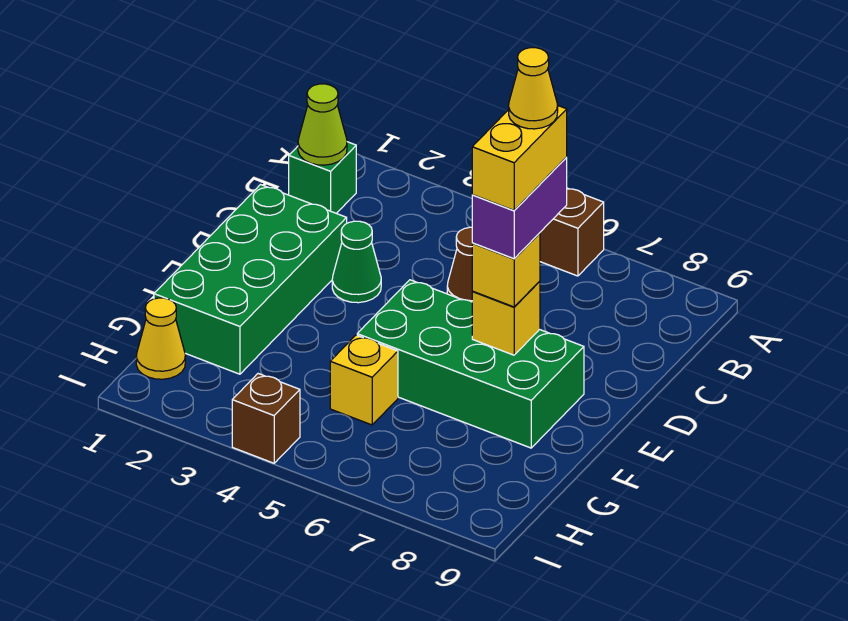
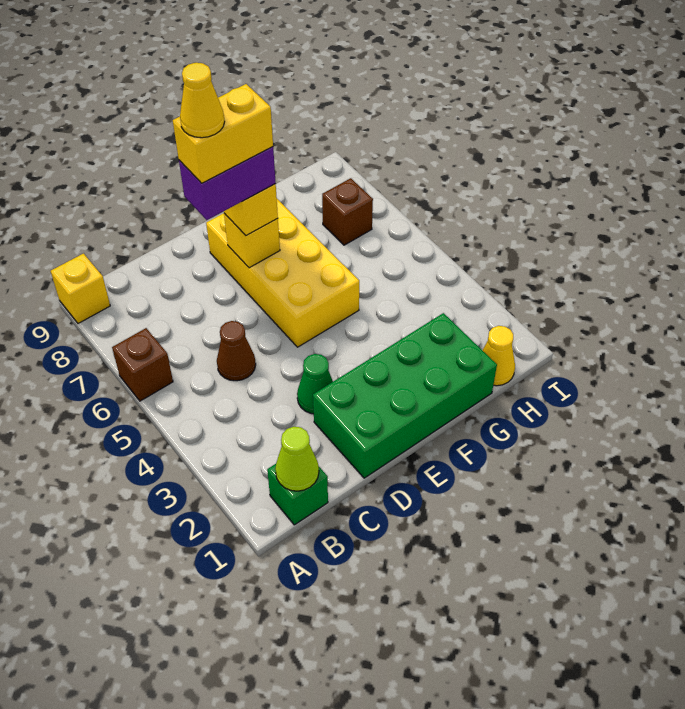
green 2x4 brick [357,280,584,448] -> yellow 2x4 brick [206,199,359,347]
yellow 1x1 brick [330,335,398,425] -> yellow 1x1 brick moved to [51,254,110,323]
brown 1x1 brick [232,374,300,463] -> brown 1x1 brick moved to [322,178,373,245]

